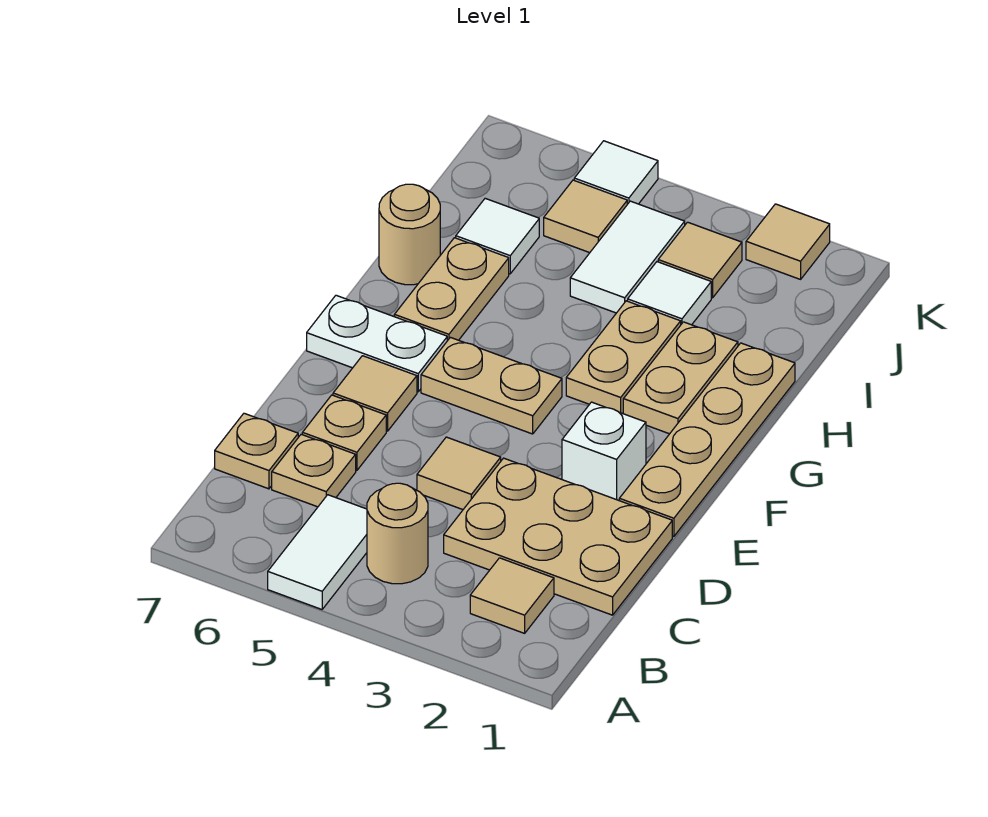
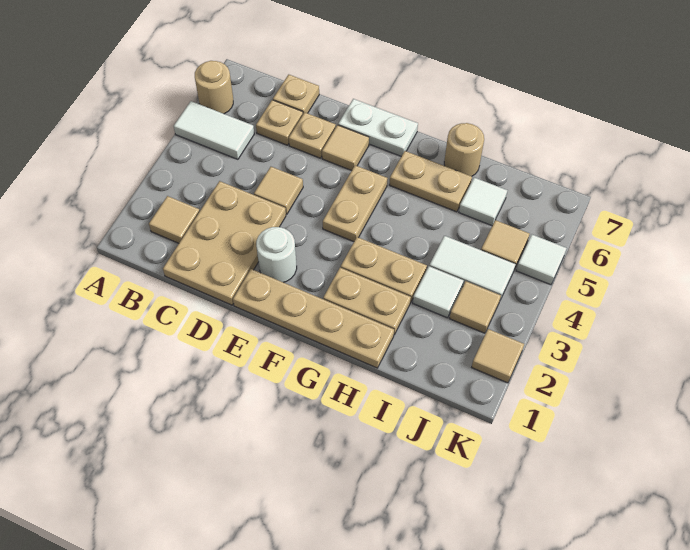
tan 1x1 round brick [367,483,428,584] -> tan 1x1 round brick moved to [195,61,233,114]
white 1x1 brick [562,402,646,500] -> white 1x1 round brick [256,227,297,282]
white 1x2 plate [307,295,447,392] -> white 1x2 plate turned to [338,99,418,156]

